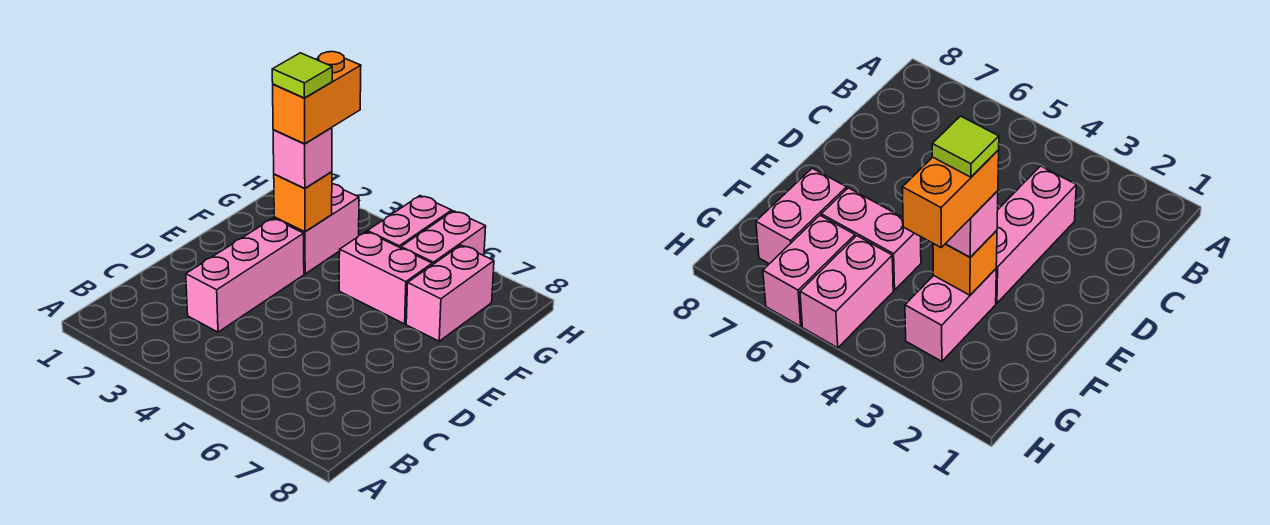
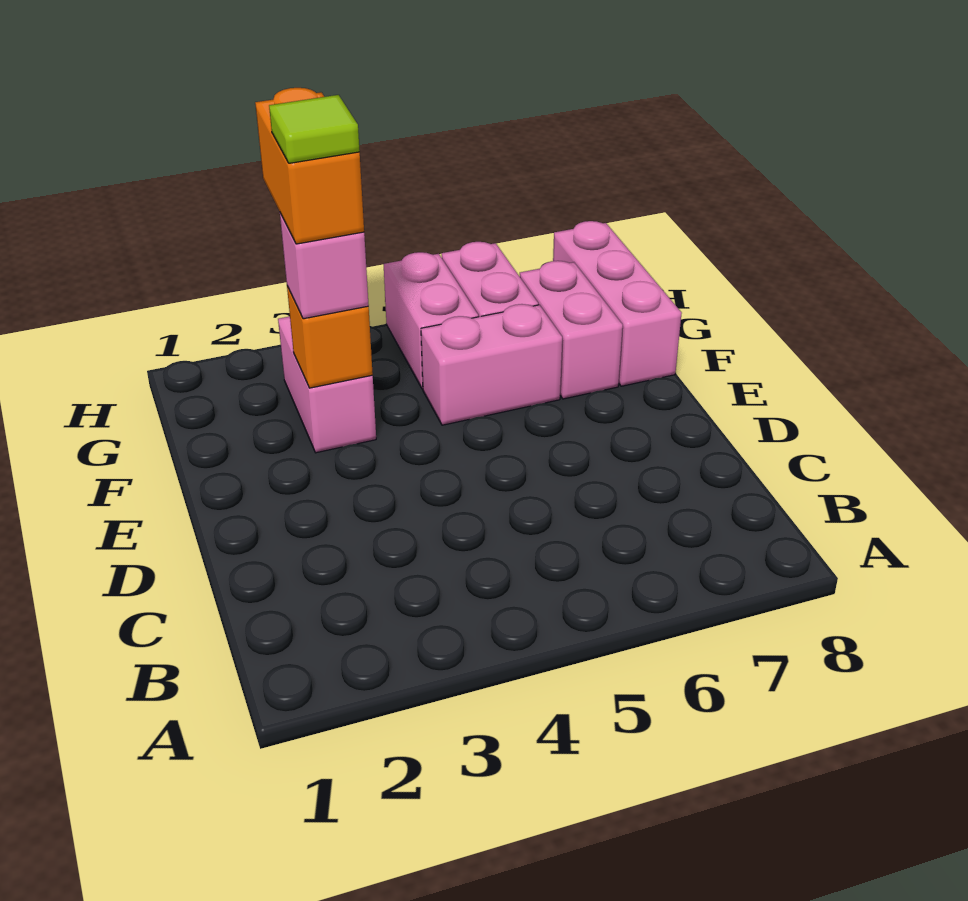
pink 1x3 brick [186,218,304,332] -> pink 1x3 brick moved to [553,221,682,386]

